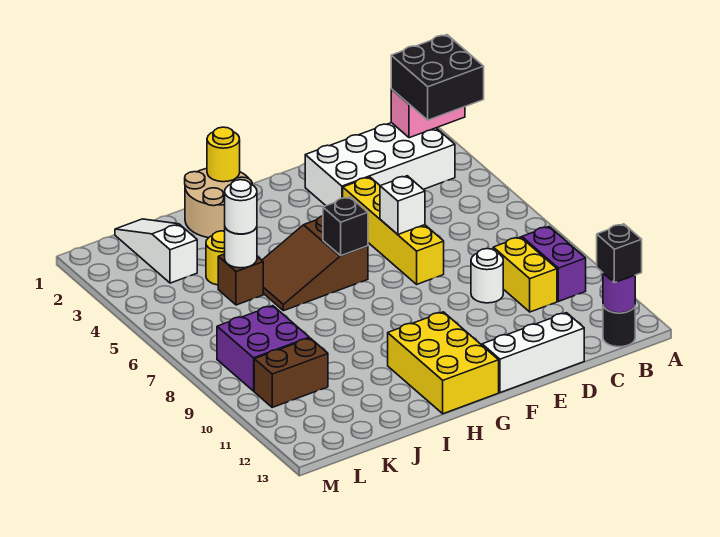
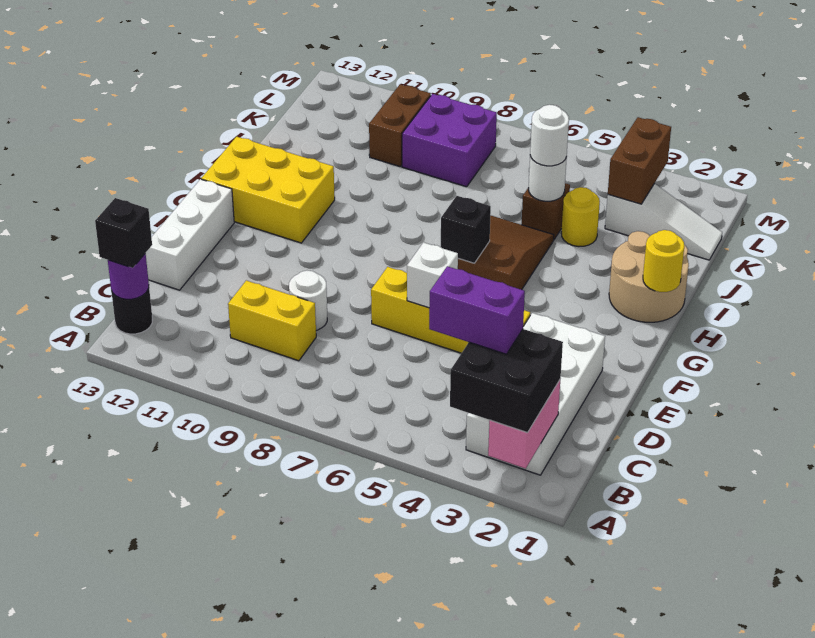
purple 1x2 brick [522,227,586,301] -> purple 1x2 brick moved to [429,266,525,354]
none -> brown 1x2 brick [608,117,671,204]

